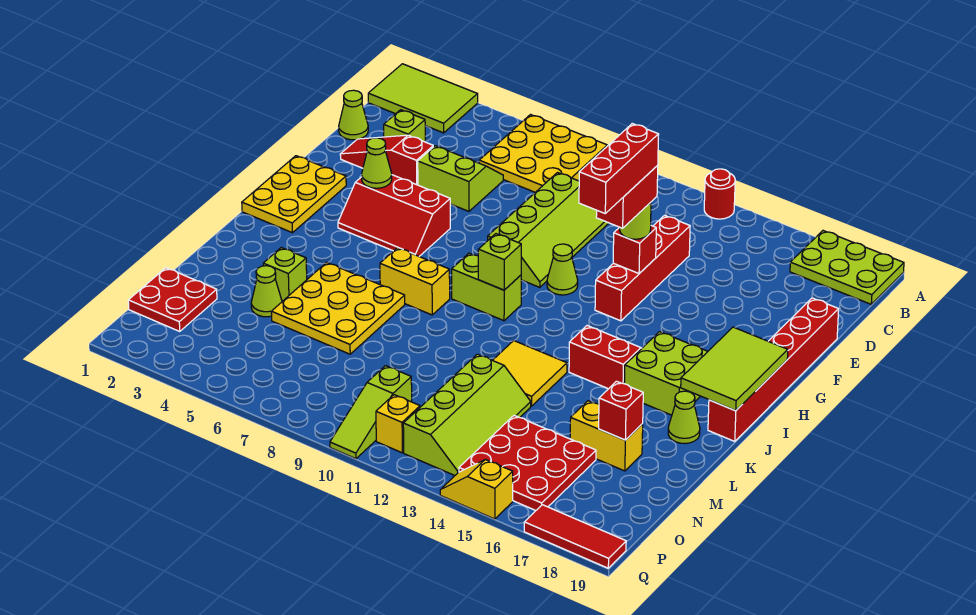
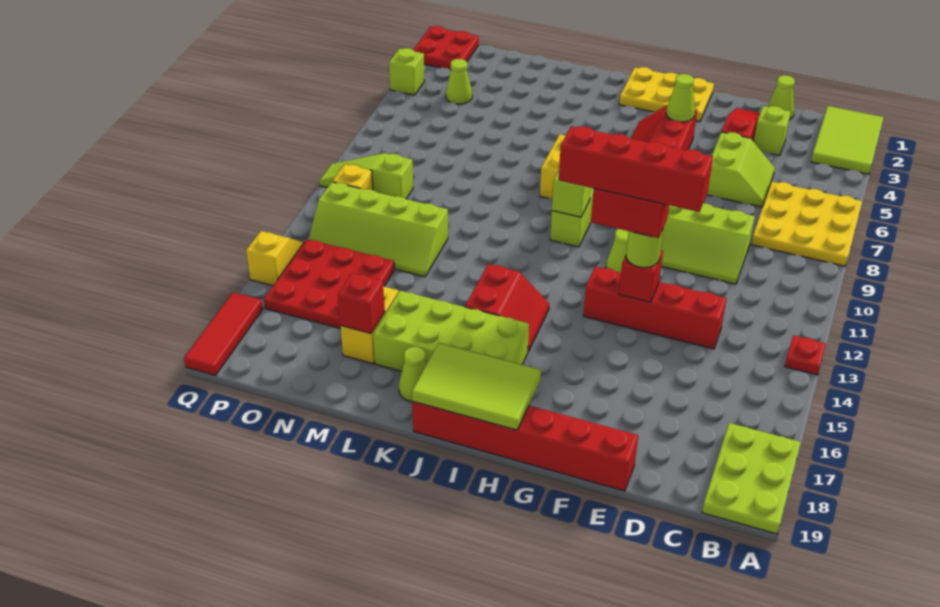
red 1x1 round brick [704,169,735,219] -> red 1x1 plate [785,335,826,375]
red 1x3 brick [579,124,659,213] -> red 1x4 brick [559,126,713,212]
lime 2x2 brick [624,332,708,415] -> lime 2x4 brick [373,291,529,371]
yellow 3x3 plate [271,262,405,354] -> none
yellow 2x2 tile [493,341,567,406] -> none
lime 1x1 brick [263,248,307,301] -> lime 1x1 brick moved to [389,48,425,95]
lime 1x1 cone [251,266,282,317] -> lime 1x1 cone moved to [446,59,472,104]
red 2x2 plate [128,268,217,331] -> red 2x2 plate moved to [413,26,479,70]

